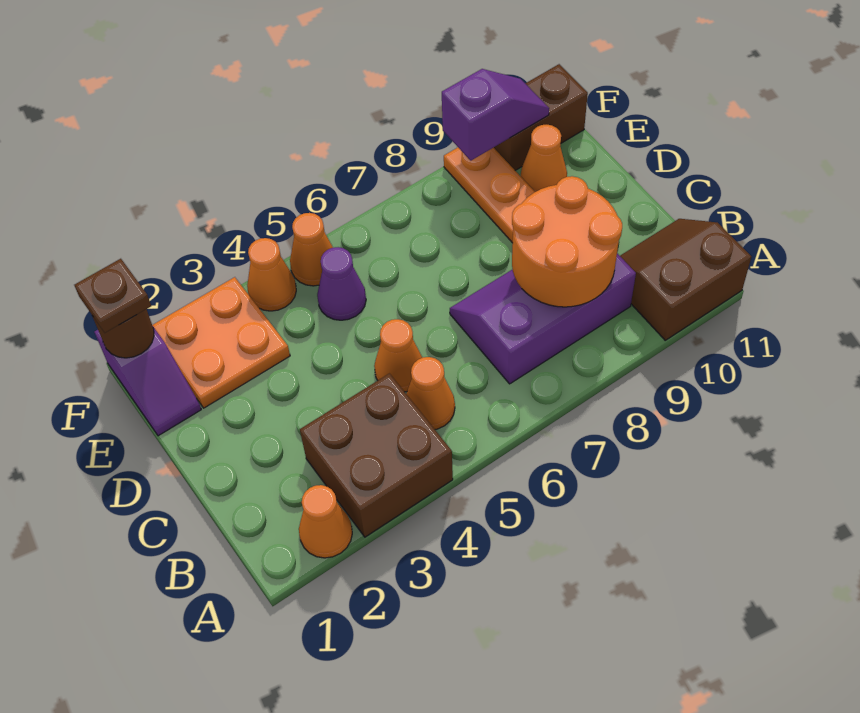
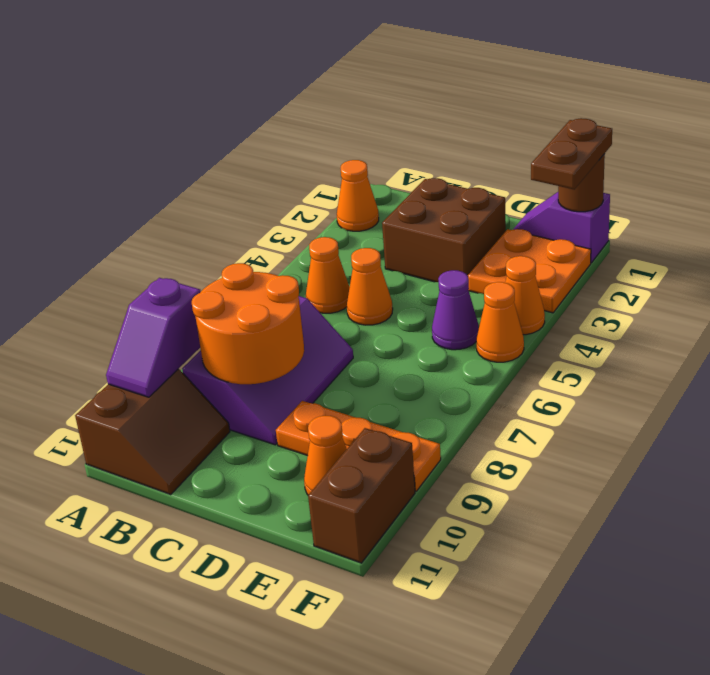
brown 2x2 brick [300,374,453,537] -> brown 2x2 brick moved to [382,178,506,282]
brown 1x1 plate [74,259,151,333] -> brown 1x2 plate [531,118,612,189]
purple 1x2 slope [442,69,549,160] -> purple 1x2 slope moved to [106,278,201,397]

